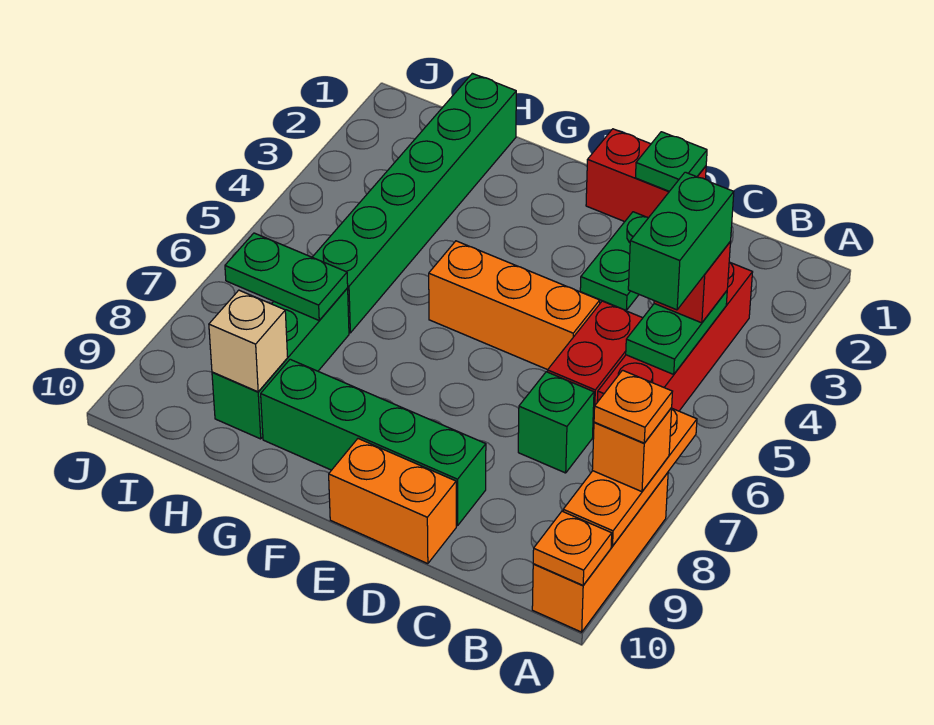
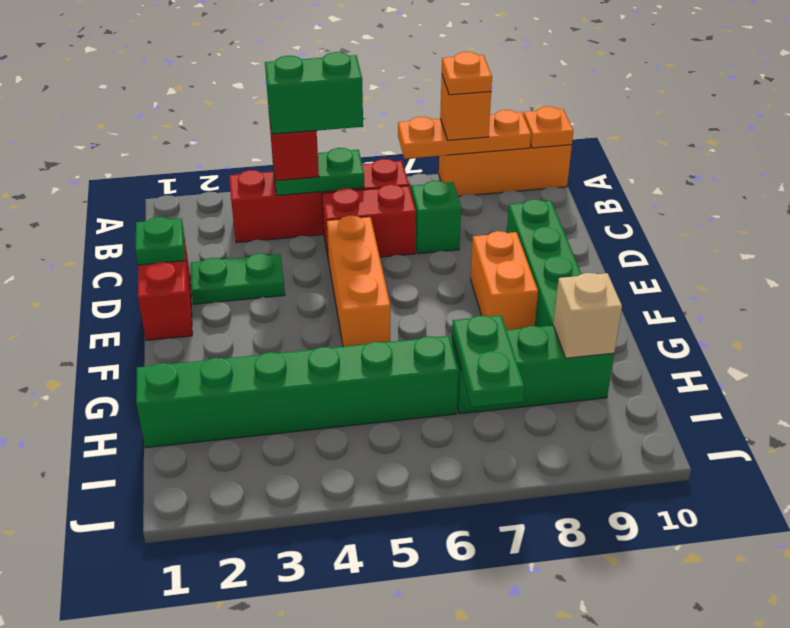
orange 1x2 brick [329,439,456,564] -> orange 1x2 brick moved to [471,231,538,330]

